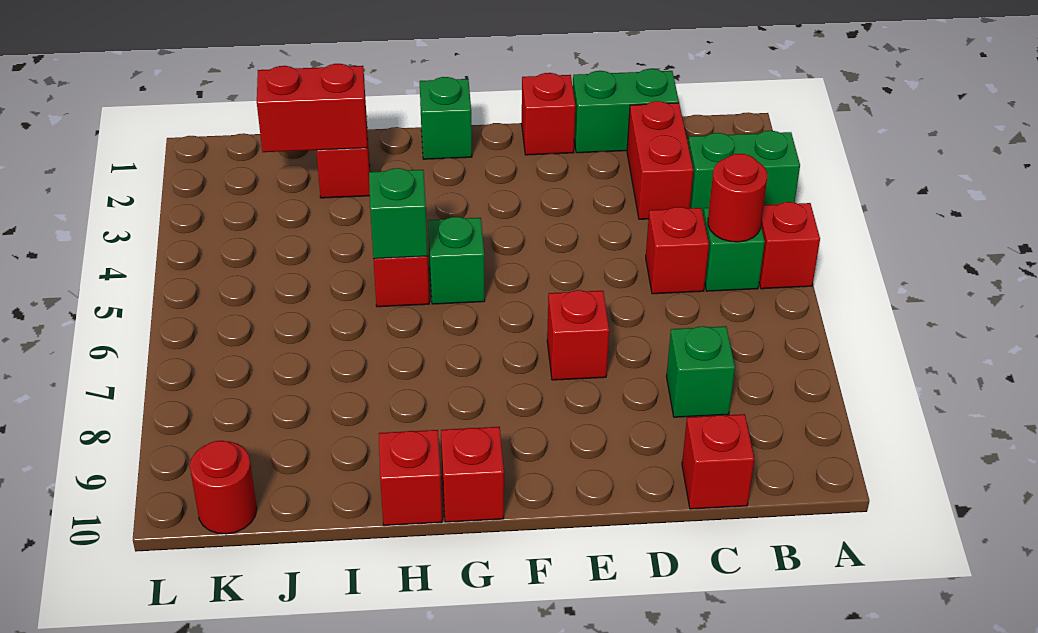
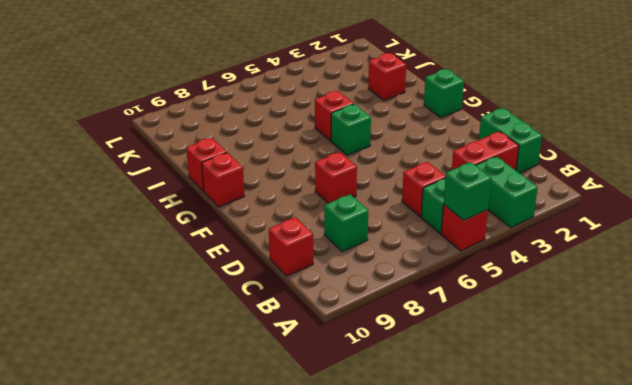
red 1x1 round brick [708,154,767,242] -> none
red 1x1 brick [522,73,575,155] -> none
green 1x1 brick [369,168,428,259] -> green 1x1 brick moved to [444,162,491,220]
red 1x2 brick [257,64,367,152] -> none
red 1x1 round brick [190,441,257,534] -> none

